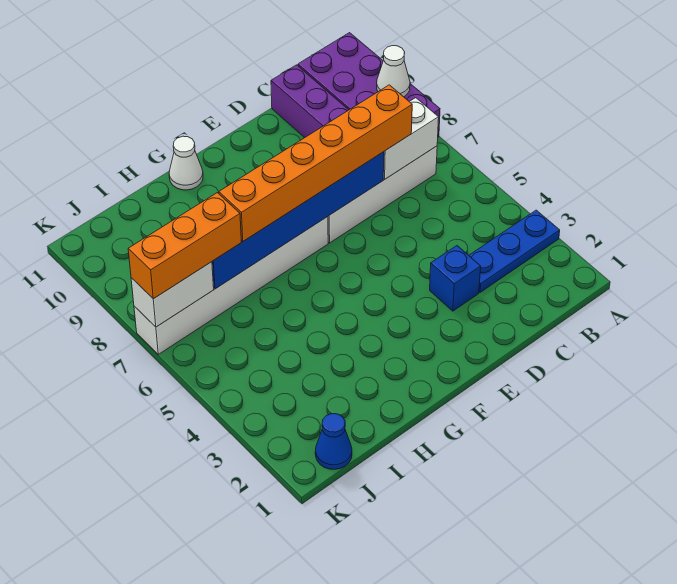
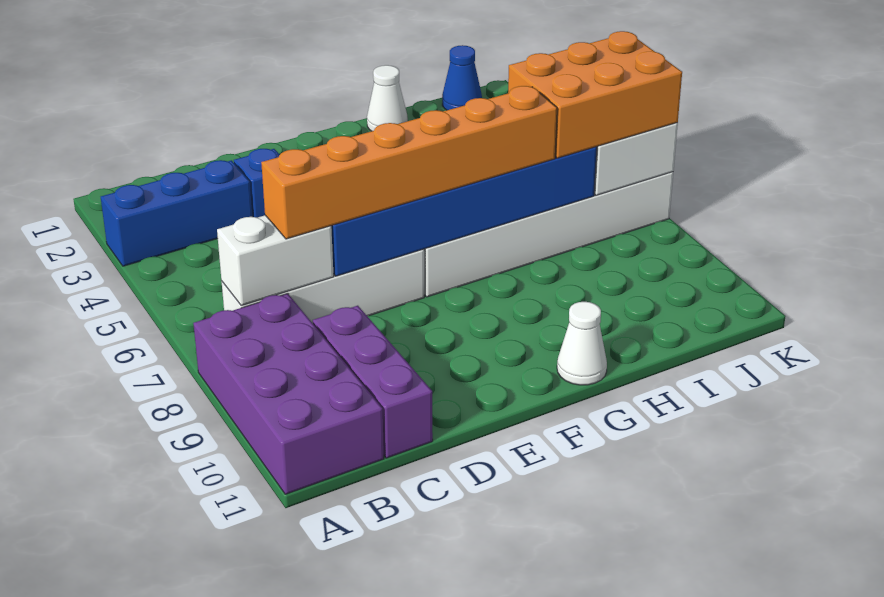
blue 1x3 plate [469,210,560,292] -> blue 1x3 brick [101,160,252,266]
white 1x1 cone [377,46,410,97] -> white 1x1 cone moved to [367,65,408,131]
orange 1x3 brick [128,193,241,299] -> orange 2x3 brick [508,31,682,158]

